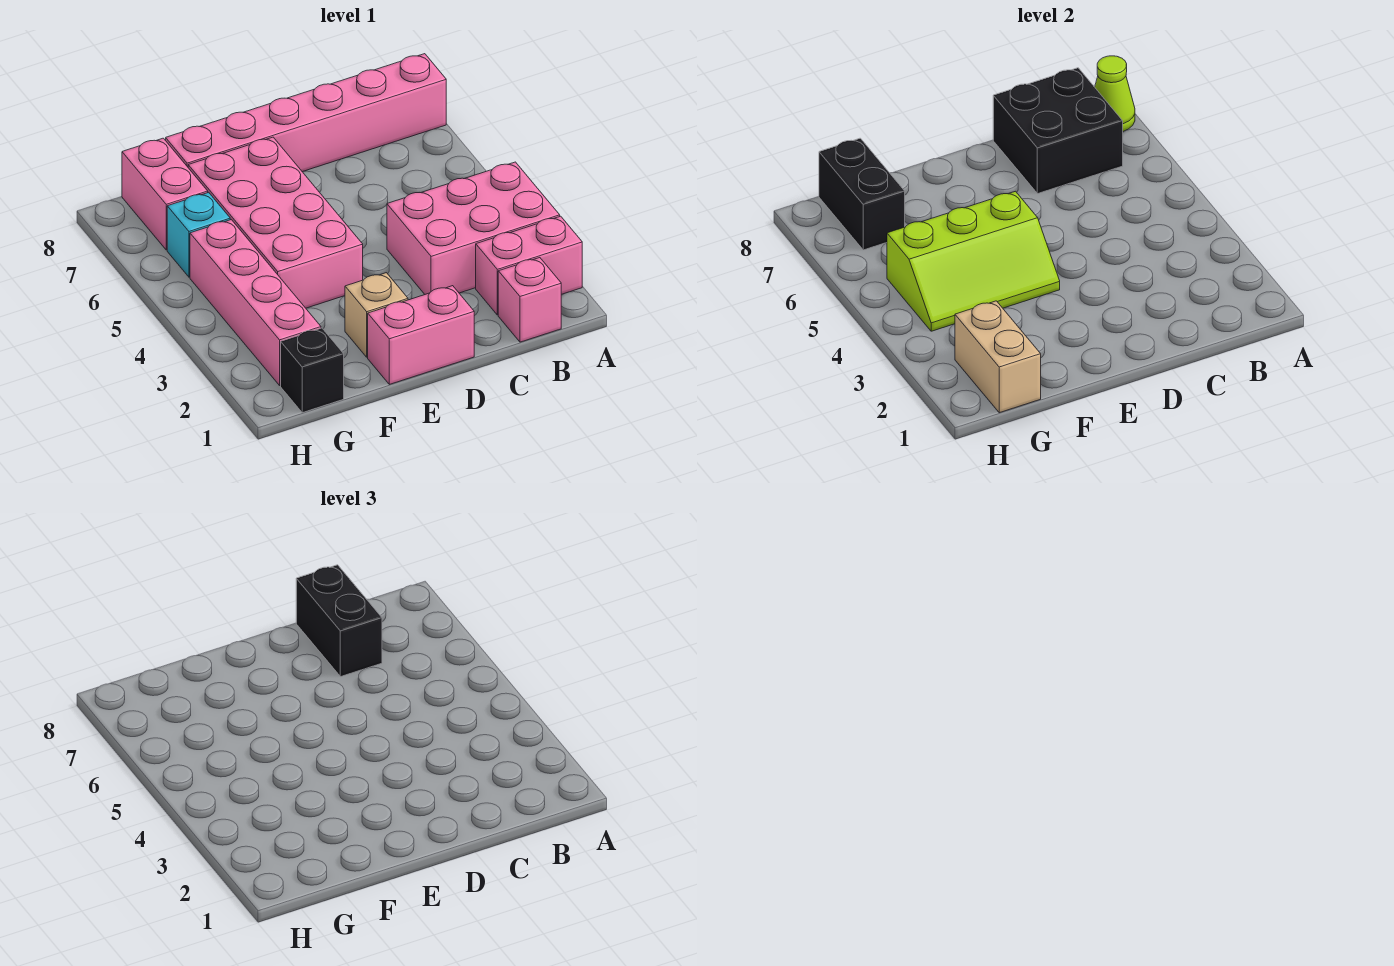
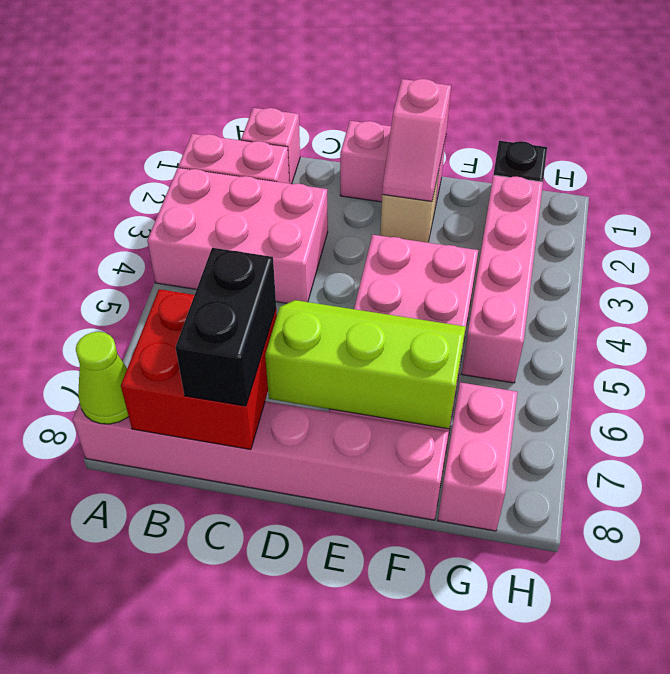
black 2x2 brick [993,68,1123,194] -> red 2x2 brick [121,289,277,450]
none -> pink 1x2 slope [382,79,451,201]
lime 2x3 slope [887,191,1060,331] -> lime 2x3 slope moved to [265,300,466,429]
tan 1x2 brick [955,301,1041,413] -> none
cyan 1x1 brick [167,192,230,277] -> none
black 1x2 brick [819,138,905,250] -> none

